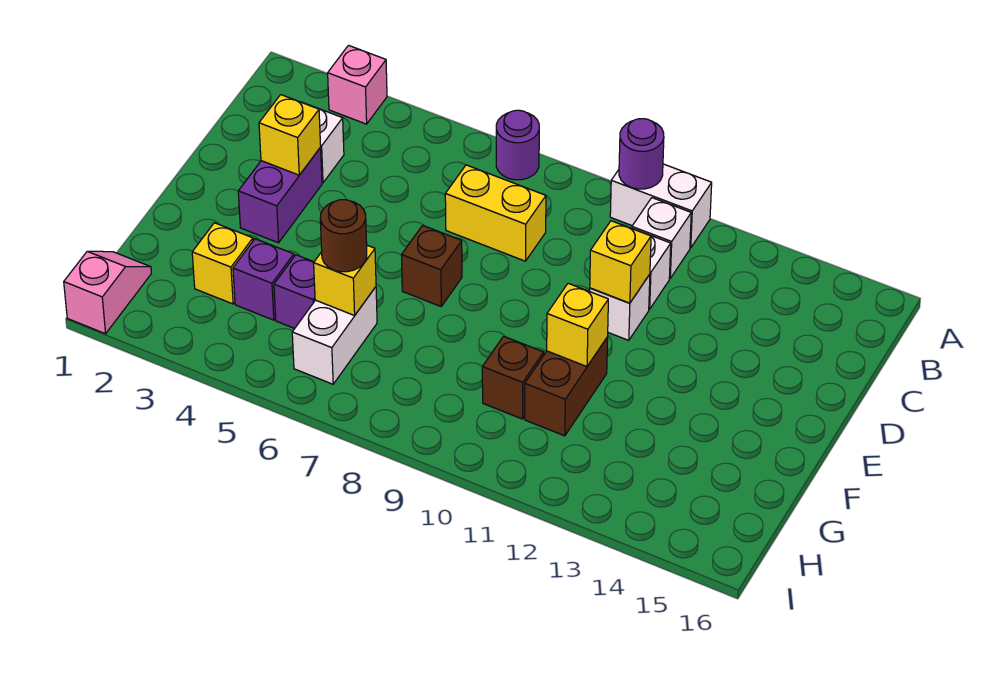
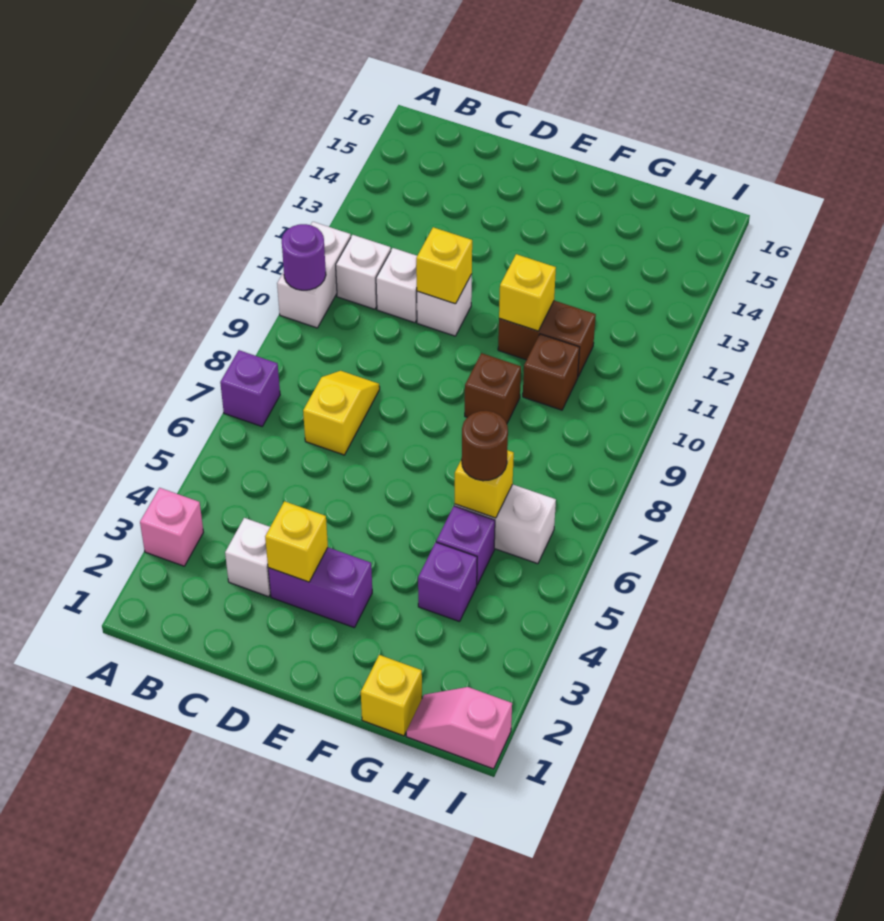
purple 1x1 round brick [496,110,539,180] -> purple 1x1 brick [220,350,280,426]
yellow 1x2 brick [445,165,546,261] -> yellow 1x2 slope [303,371,380,455]
brown 1x1 brick [402,225,462,306] -> brown 1x1 brick moved to [465,353,521,423]
yellow 1x1 brick [192,223,253,304] -> yellow 1x1 brick moved to [361,655,422,736]

